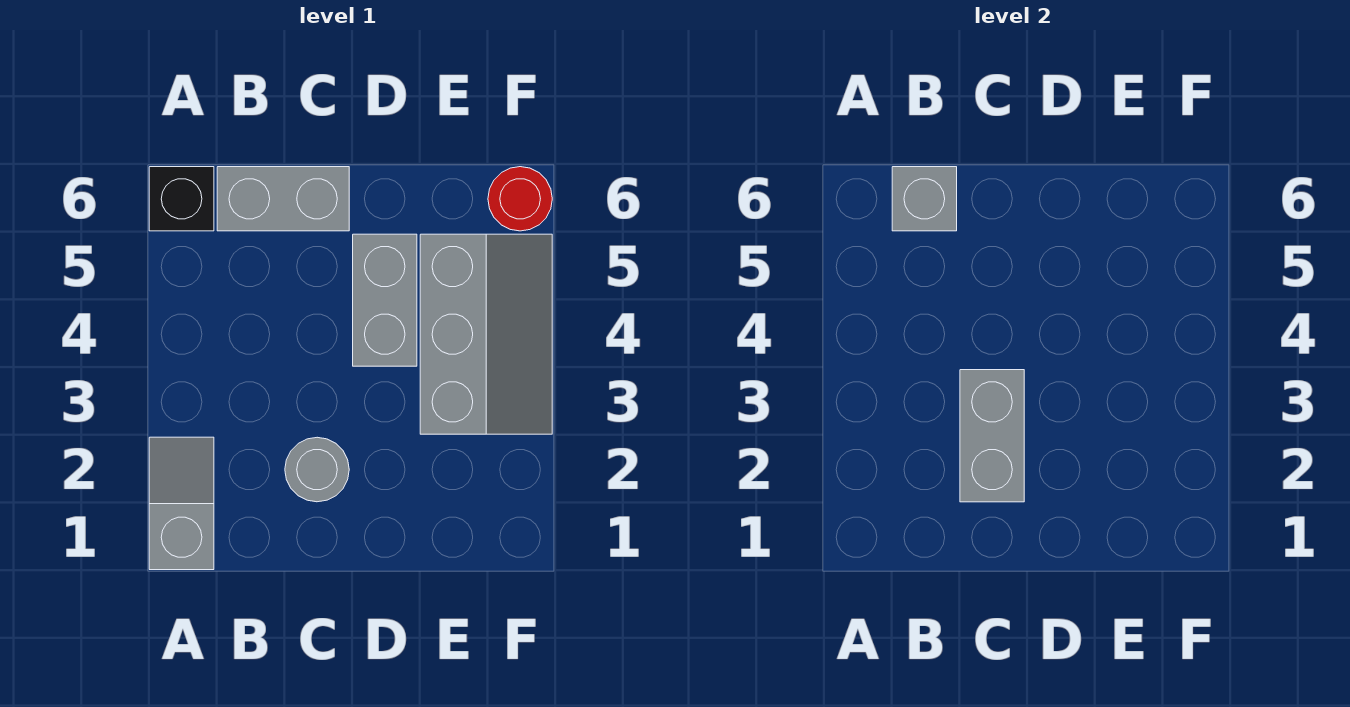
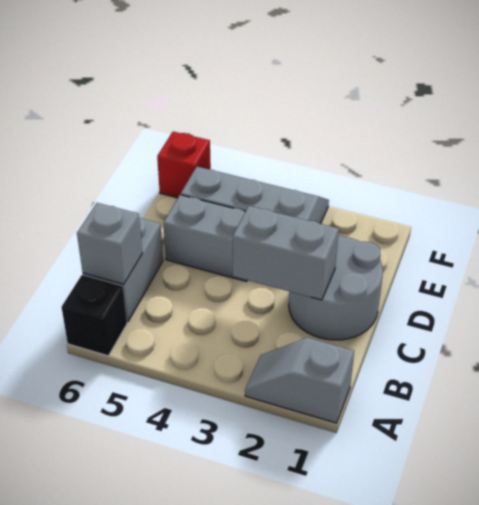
grey 1x1 round brick [285,437,349,502] -> grey 2x2 round brick [289,236,383,340]
red 1x1 round brick [488,167,552,231] -> red 1x1 brick [157,132,211,198]

